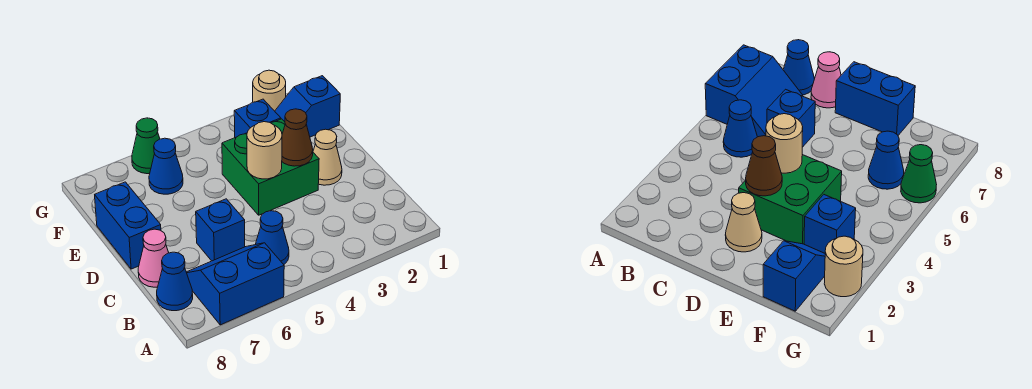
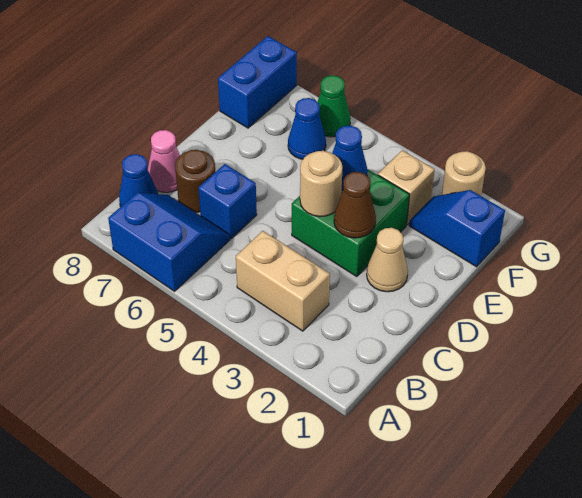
none -> tan 1x2 brick [236,231,330,331]
blue 1x1 cone [255,211,289,264] -> blue 1x1 cone moved to [332,126,368,190]
none -> brown 1x1 round brick [175,150,215,212]
blue 1x2 brick [95,182,161,269] -> blue 1x2 brick moved to [218,36,297,128]
blue 1x1 brick [234,99,281,138] -> tan 1x1 brick [378,150,435,225]

